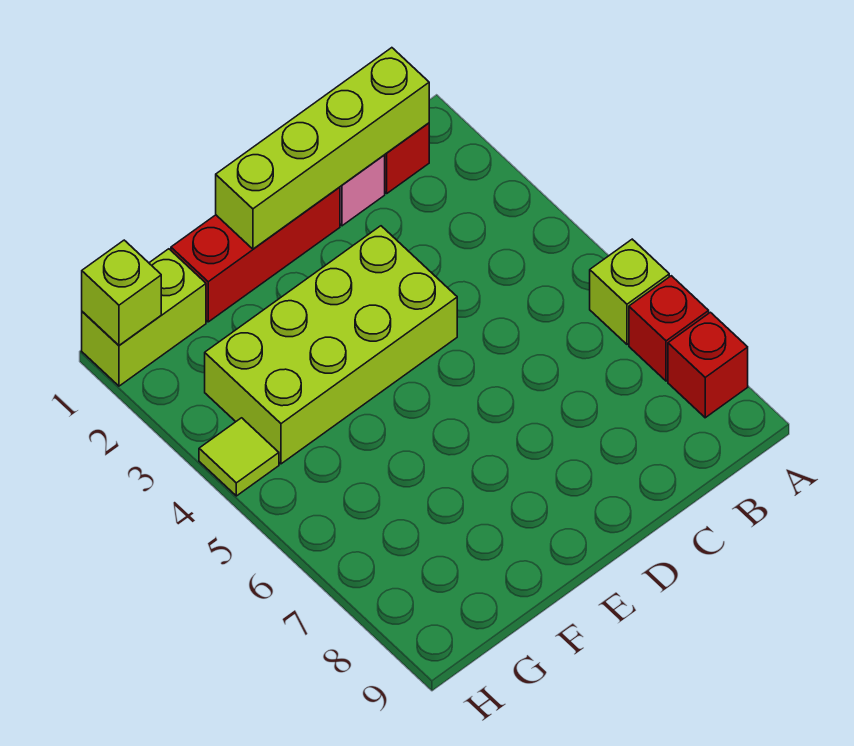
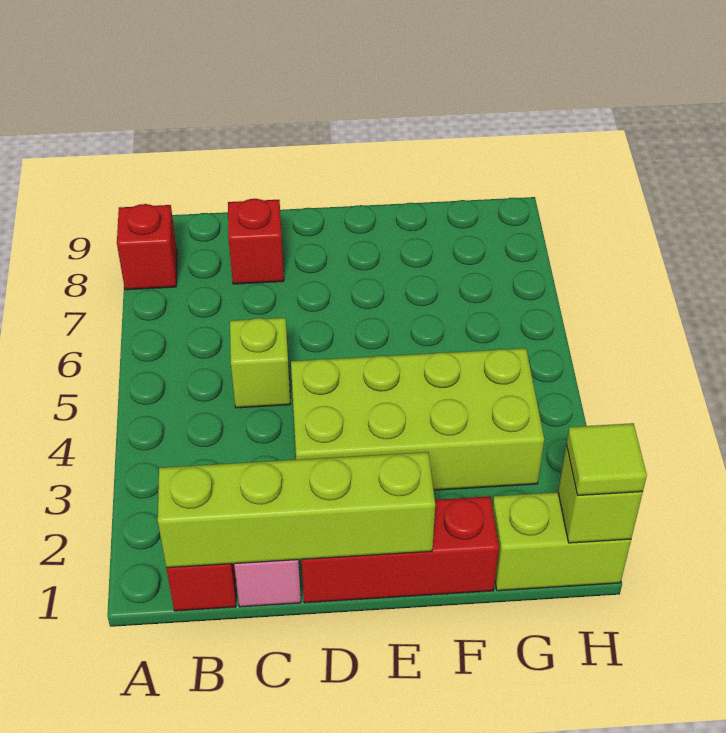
lime 1x1 brick [590,239,669,344] -> lime 1x1 brick moved to [230,318,290,408]
red 1x1 brick [629,276,709,381] -> red 1x1 brick moved to [228,199,284,284]
lime 1x1 tile [199,418,279,496] -> lime 1x1 tile moved to [566,423,647,496]

